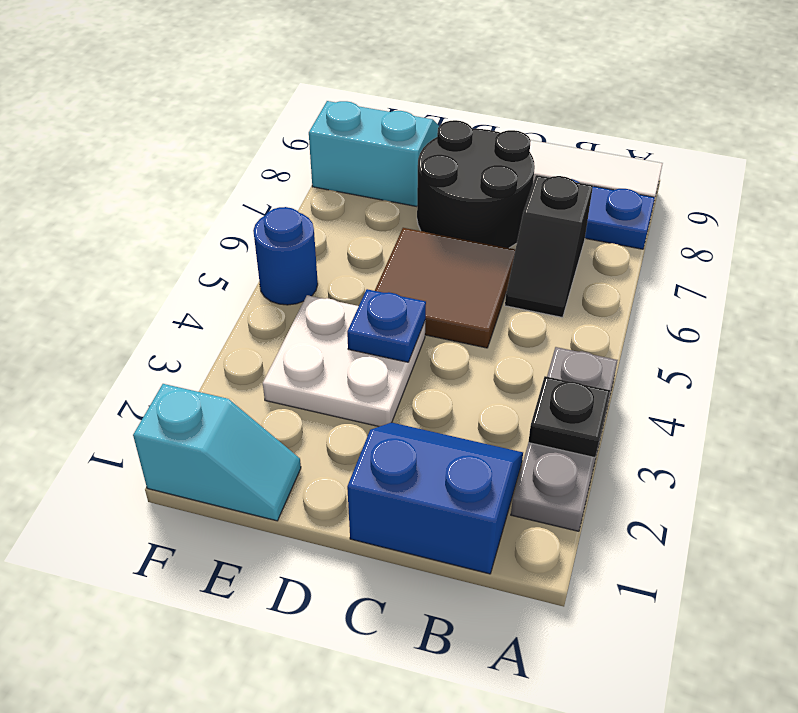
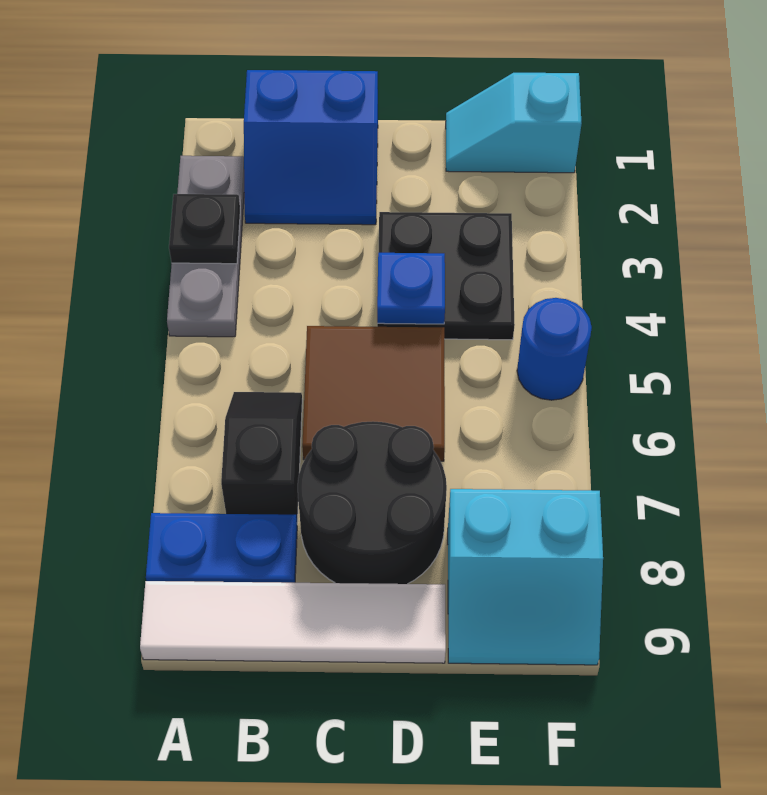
white 2x2 plate [263,295,425,427] -> black 2x2 plate [377,212,515,340]

